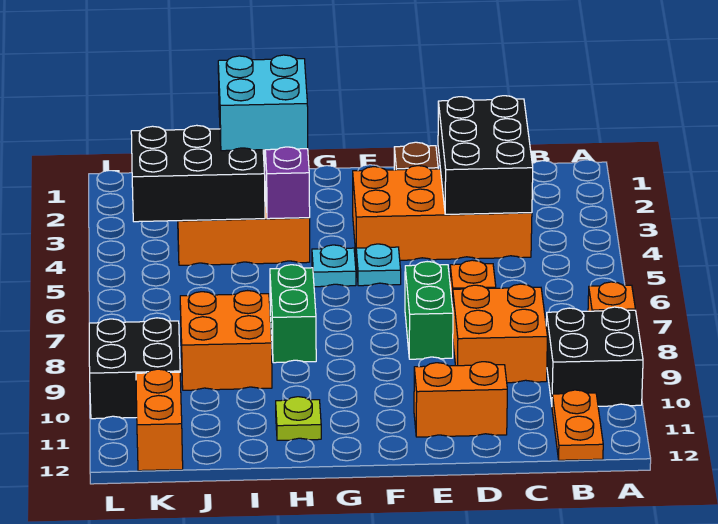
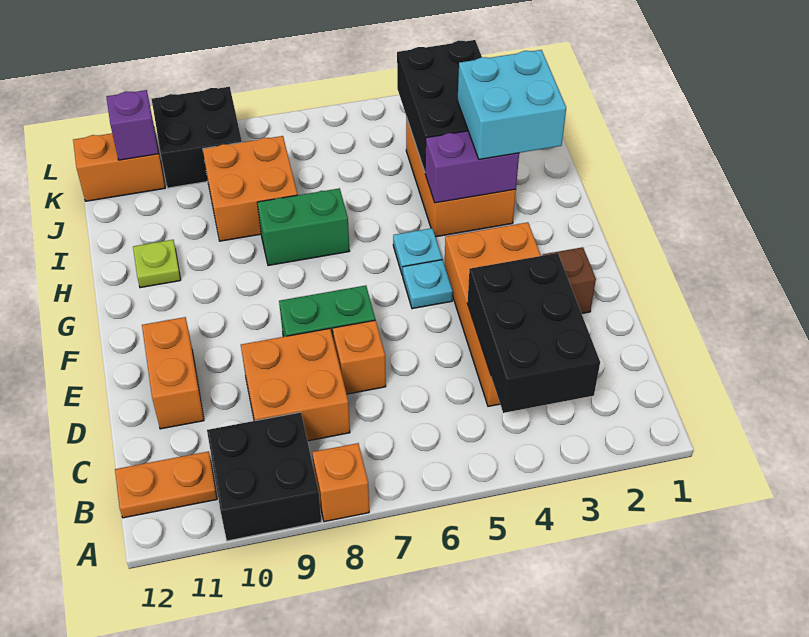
black 2x3 brick [438,96,533,214] -> black 2x3 brick turned to [467,253,600,413]
none -> purple 1x1 brick [106,90,159,160]

